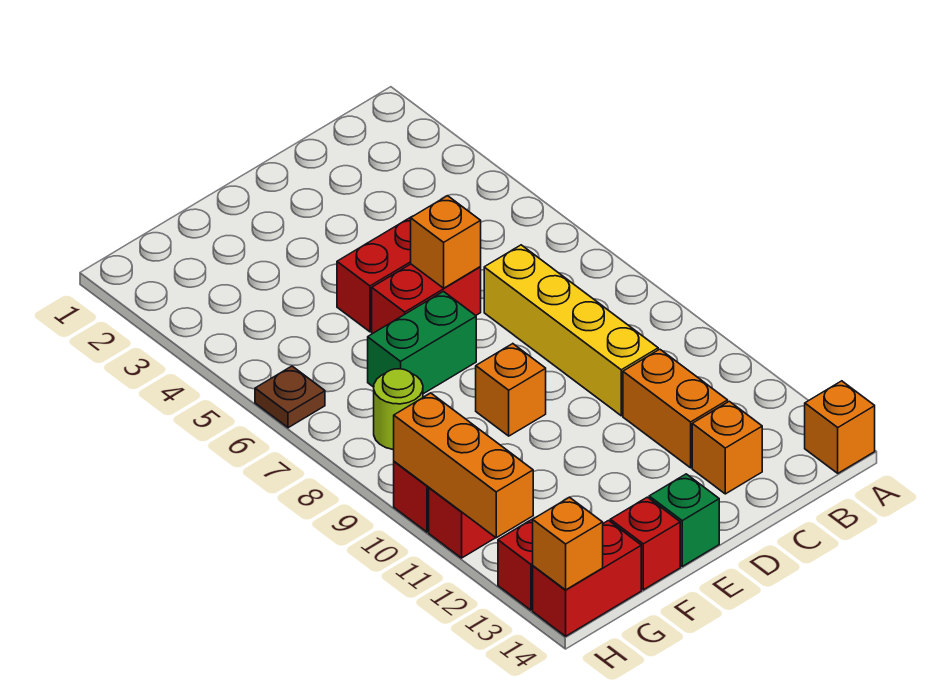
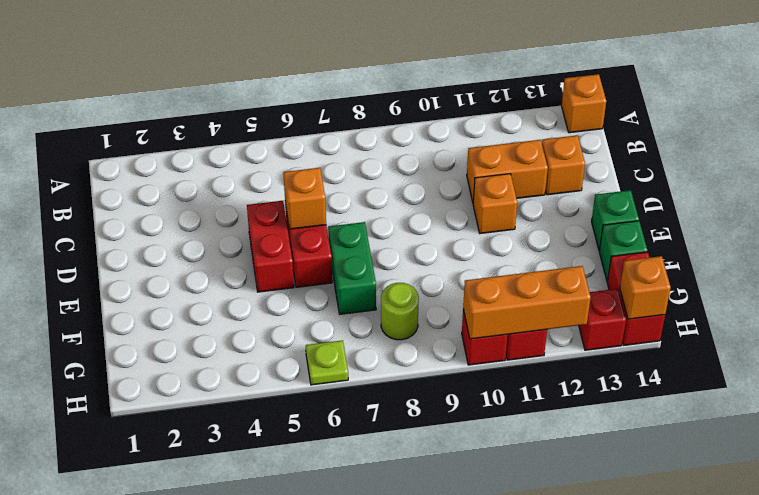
yellow 1x4 brick [484,245,658,416] -> none
orange 1x1 brick [476,344,546,436] -> orange 1x1 brick moved to [473,174,517,234]
red 1x1 brick [610,497,680,590] -> green 1x1 brick [599,221,647,281]
brown 1x1 plate [255,366,325,428] -> lime 1x1 plate [306,340,348,385]

